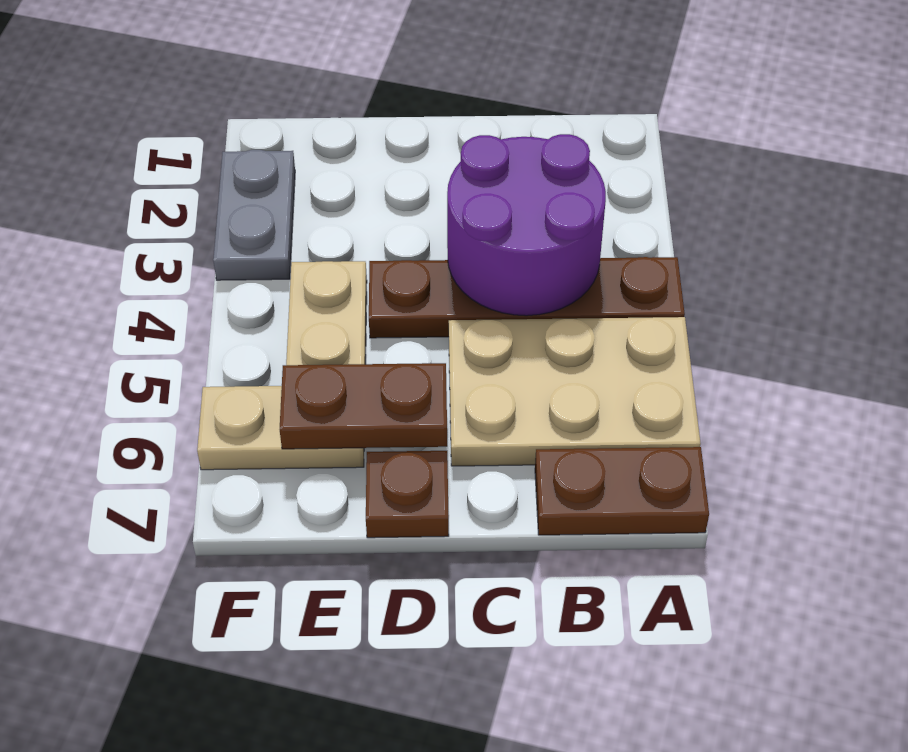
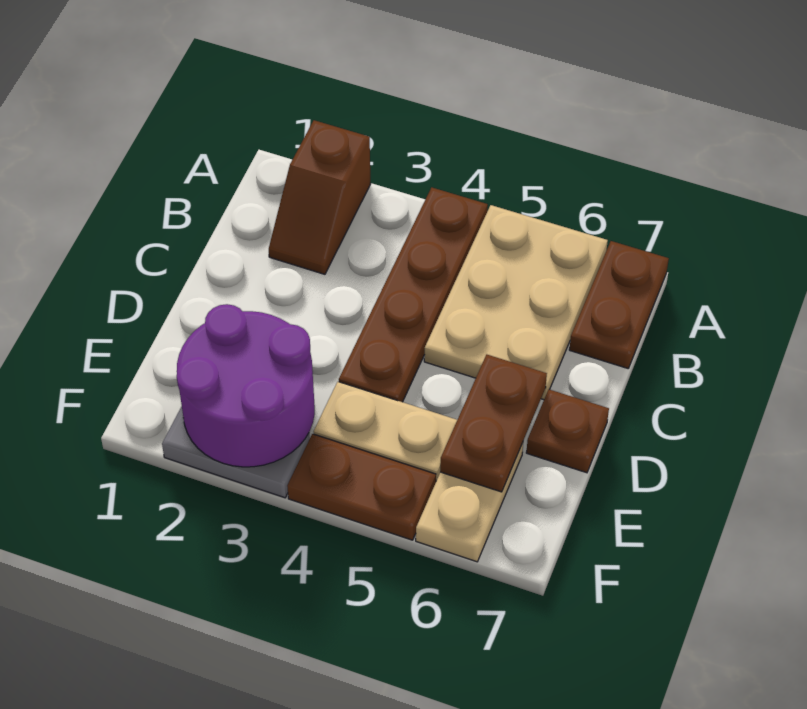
none -> brown 1x2 slope [269,120,370,274]
purple 2x2 round brick [447,134,606,316] -> purple 2x2 round brick moved to [177,304,315,467]
none -> brown 1x2 plate [287,434,436,540]

